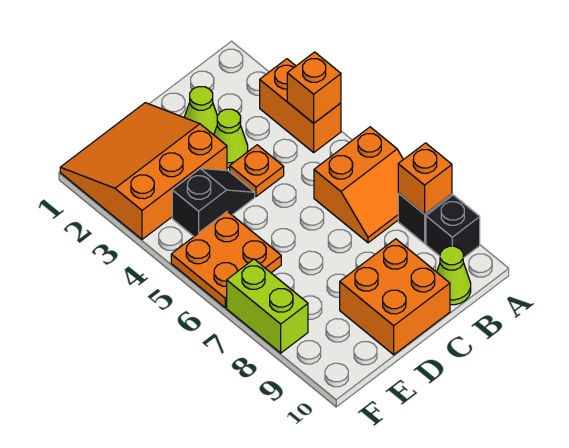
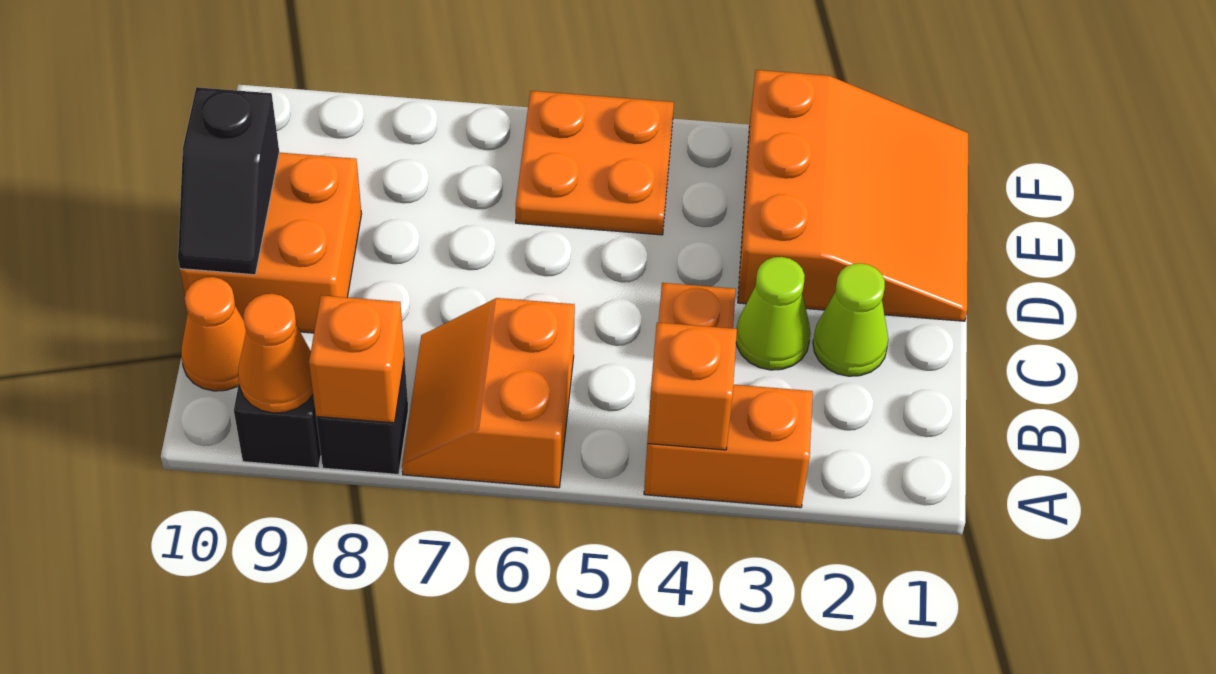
none -> orange 1x1 cone [238,294,313,413]
lime 1x1 cone [437,246,471,305] -> orange 1x1 cone [181,277,246,391]
black 1x2 slope [172,168,255,236] -> black 1x2 slope moved to [178,87,279,275]
lime 1x2 brick [227,259,308,353] -> none

